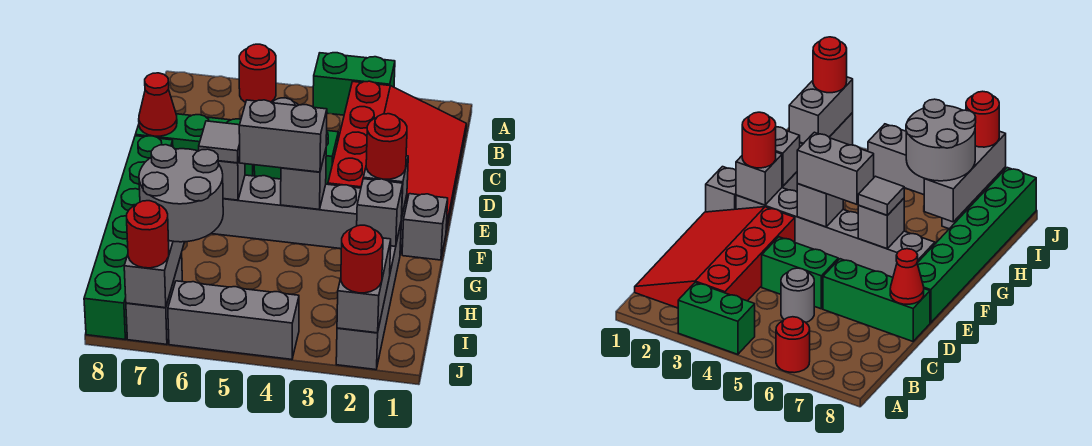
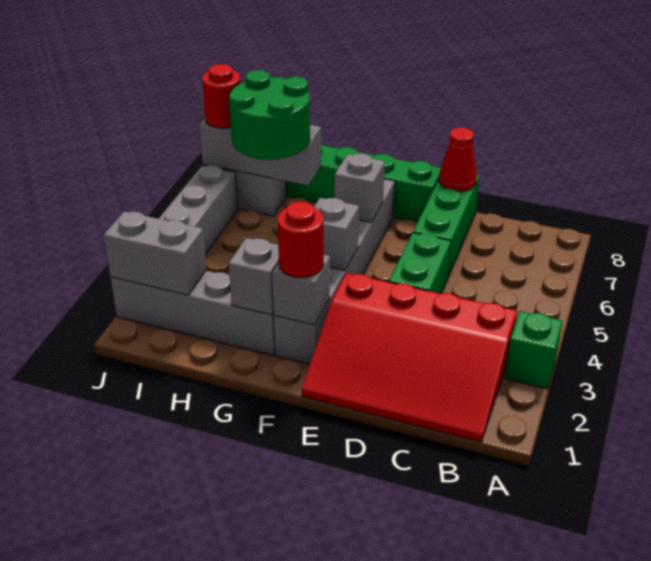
green 1x2 brick [313,53,395,115] -> green 1x1 brick [505,311,563,389]
red 1x1 round brick [239,44,276,102] -> none
grey 1x1 round brick [781,268,814,322] -> none
grey 1x1 brick [402,194,448,260] -> none
grey 1x2 brick [239,100,327,172] -> none
grey 1x1 tile [199,121,240,163] -> none
grey 2x2 round brick [139,145,223,242] -> green 2x2 round brick [229,70,310,160]
red 1x1 round brick [341,225,383,293] -> none

